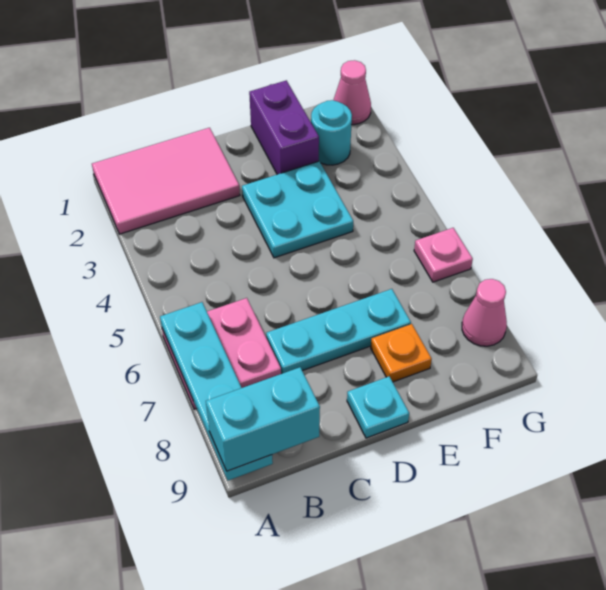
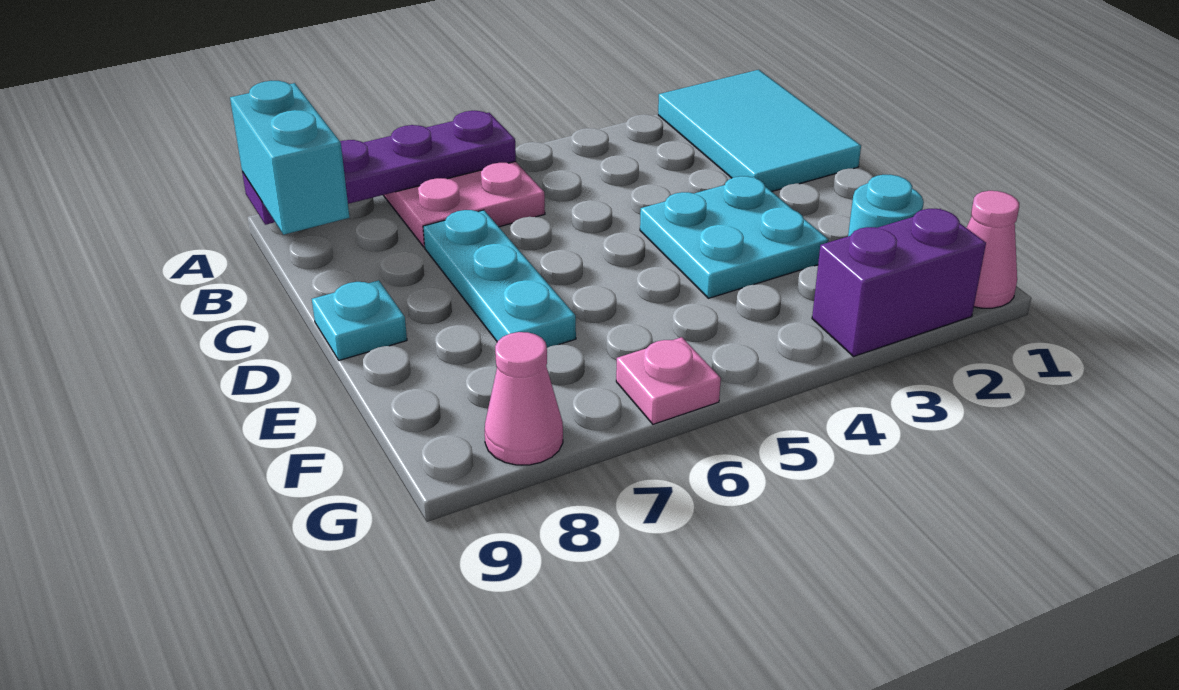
pink 2x3 tile [92,128,240,234] -> cyan 2x3 tile [658,70,861,191]
cyan 1x4 plate [160,302,273,480] -> purple 1x4 plate [242,111,516,225]
purple 1x2 brick [249,80,319,174] -> purple 1x2 brick moved to [812,209,986,357]
orange 1x1 plate [371,324,432,382] -> none

